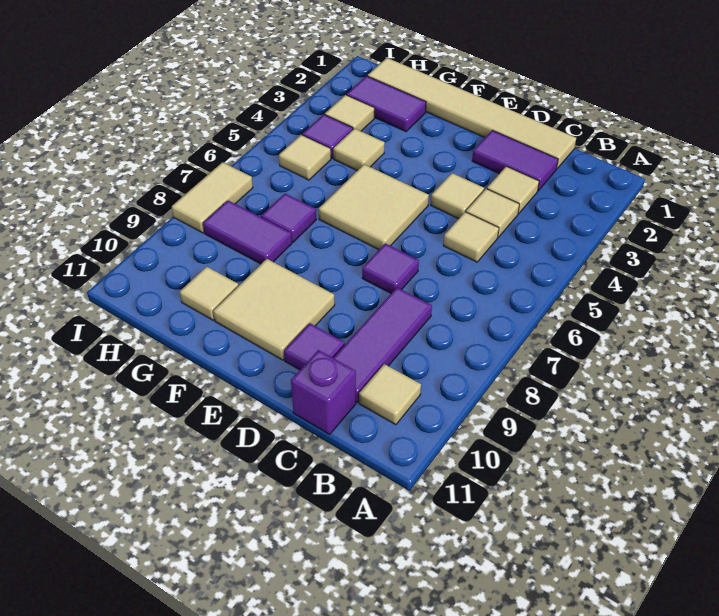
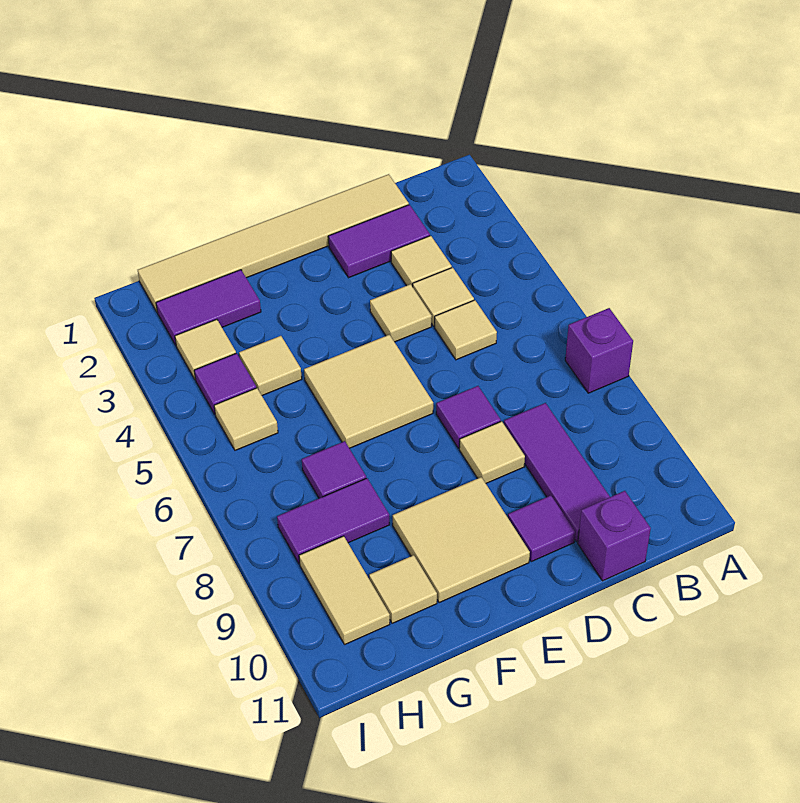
none -> purple 1x1 brick [565,308,633,393]
tan 1x1 tile [359,364,421,425] -> tan 1x1 tile moved to [459,421,525,483]
tan 1x2 tile [172,162,253,233] -> tan 1x2 tile moved to [299,536,390,645]

